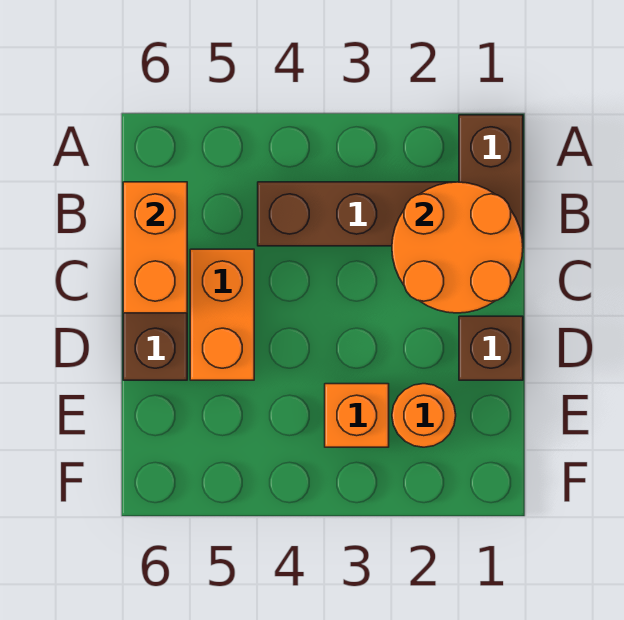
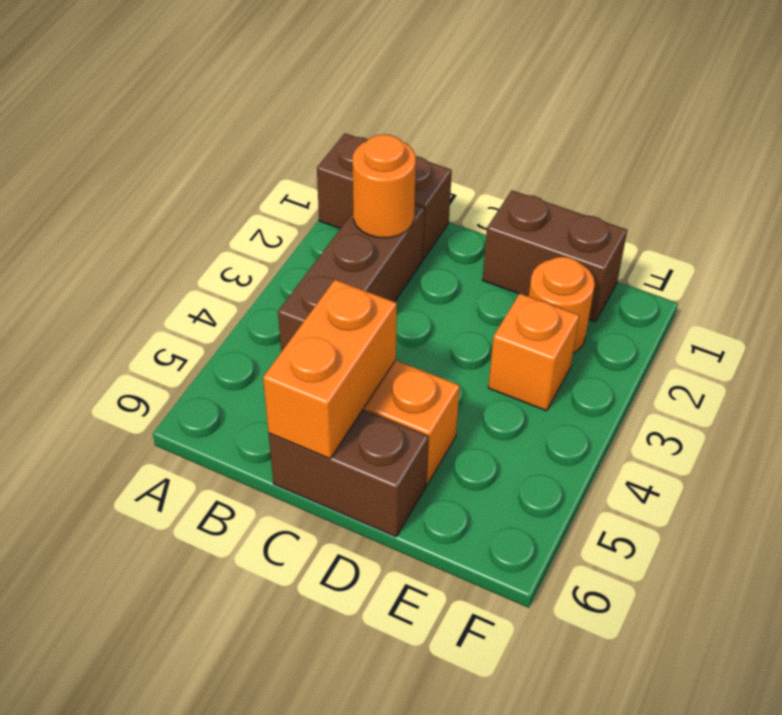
orange 2x2 round brick [392,182,523,313] -> orange 1x1 round brick [353,134,416,238]
orange 1x2 brick [123,182,187,313] -> orange 1x2 brick turned to [263,280,397,459]
brown 1x1 brick [459,316,523,380] -> brown 1x2 brick [483,190,627,322]

